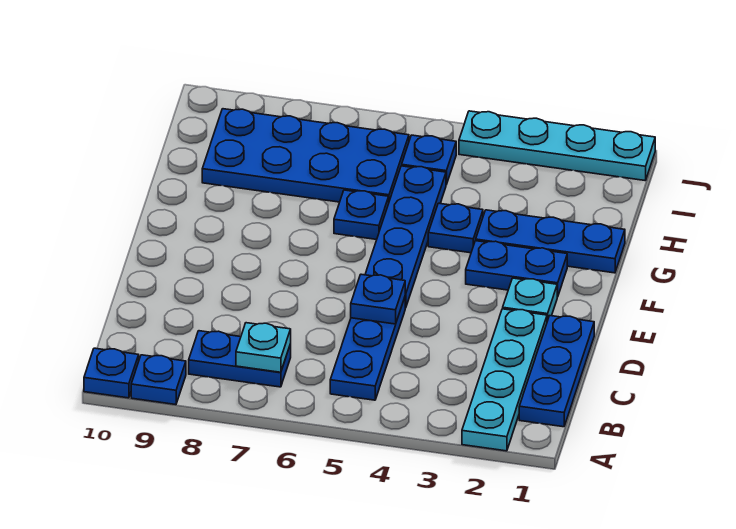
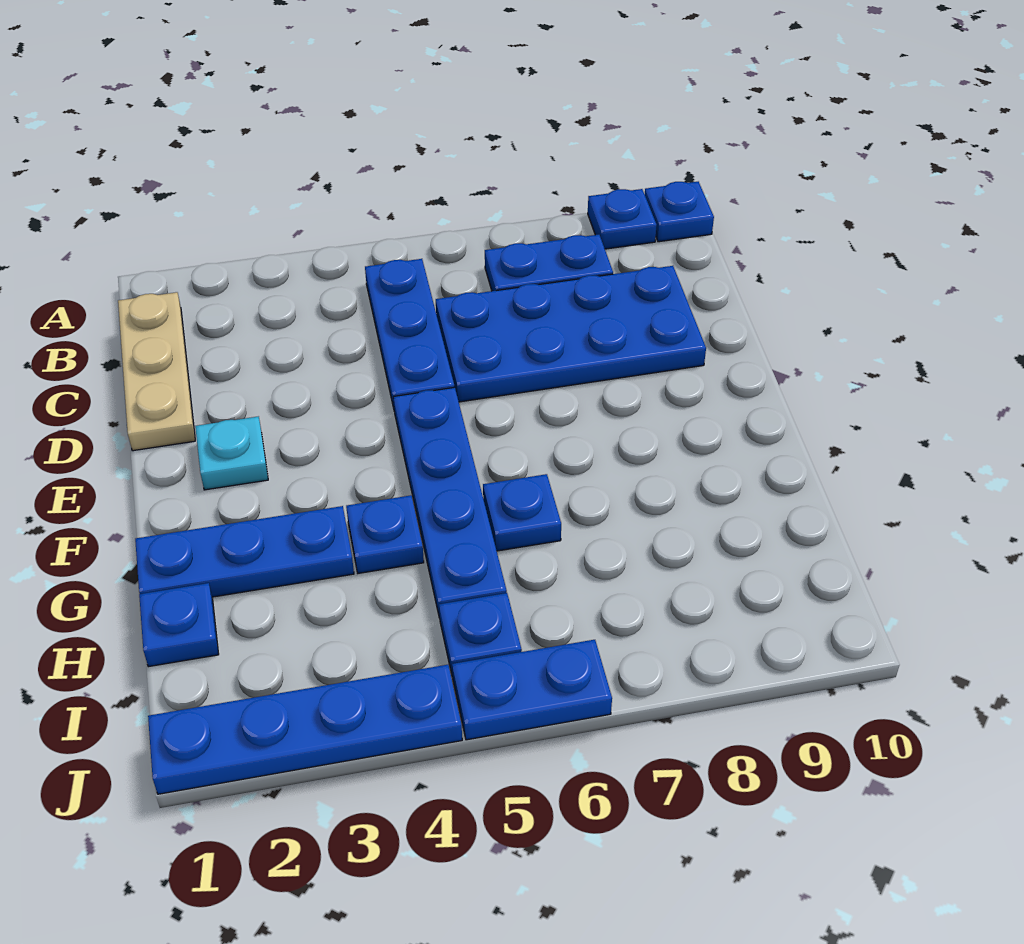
cyan 1x4 plate [462,309,547,451] -> none
blue 1x3 plate [519,316,594,427] -> tan 1x3 plate [118,292,195,451]
cyan 1x1 plate [236,323,291,372] -> none
blue 1x1 plate [351,274,405,324] -> blue 1x1 plate moved to [139,583,219,667]
blue 1x2 plate [466,241,567,297] -> blue 1x2 plate moved to [452,640,612,740]
blue 2x4 plate [202,109,409,202] -> blue 2x4 plate moved to [436,266,706,402]
cyan 1x4 plate [459,111,655,181] -> blue 1x4 plate [148,665,462,794]

